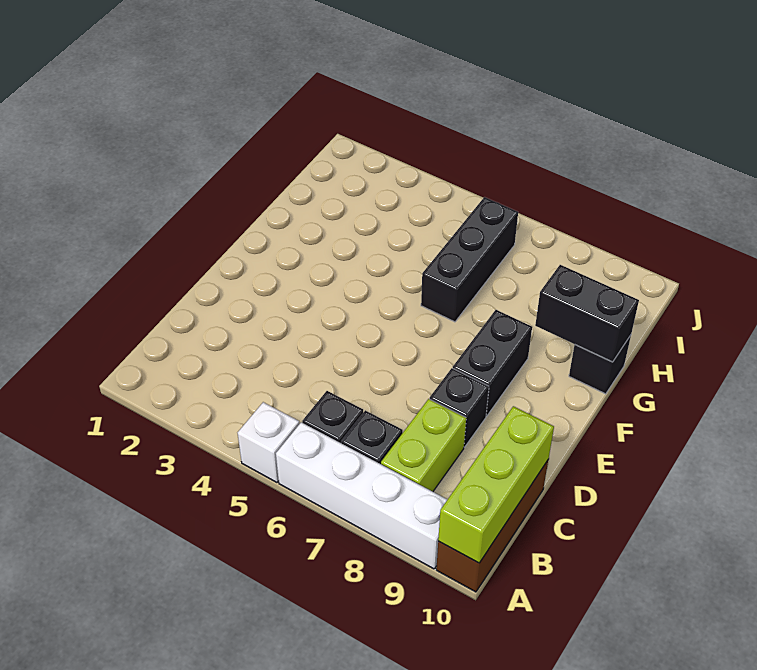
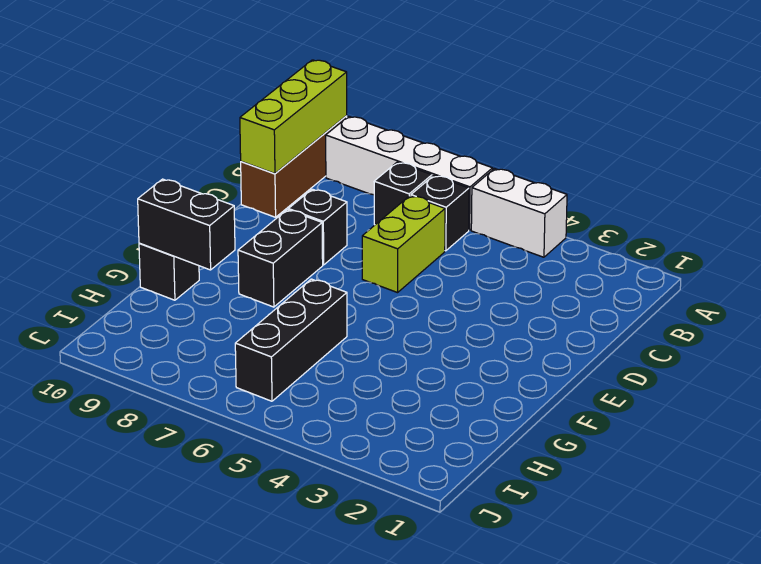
white 1x1 brick [238,402,299,482] -> white 1x2 brick [471,169,567,257]
lime 1x2 brick [381,399,466,492] -> lime 1x2 brick moved to [362,196,445,293]

